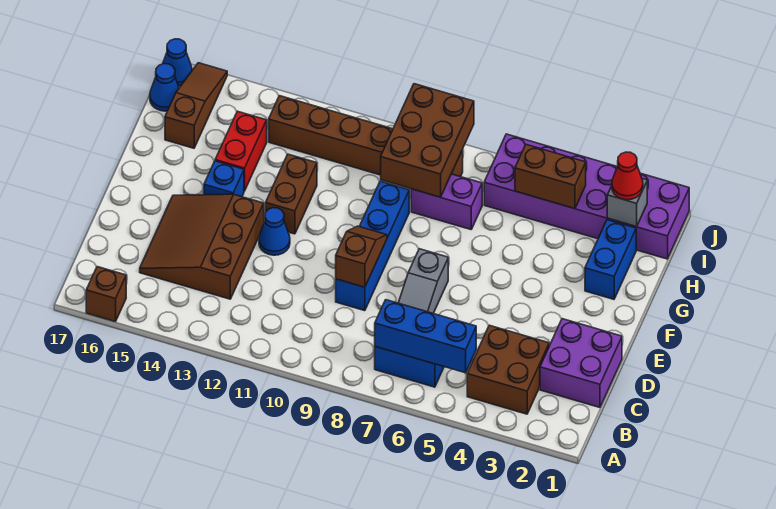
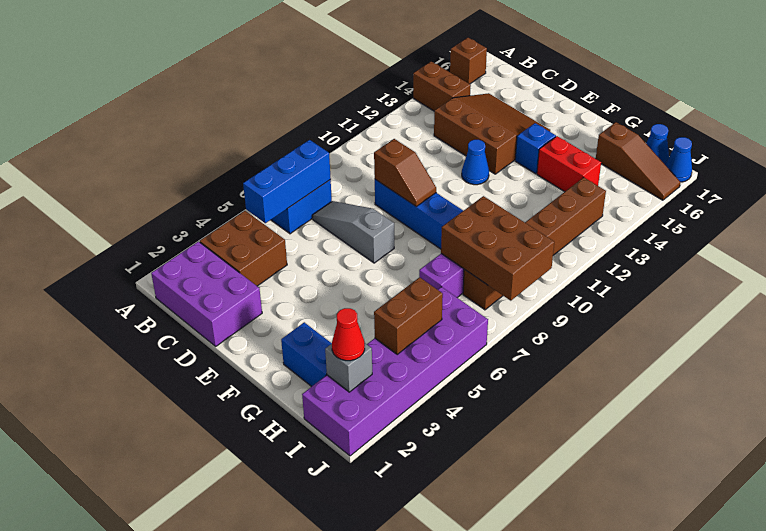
purple 2x2 brick [540,319,622,407] -> purple 2x3 brick [151,242,262,346]
brown 1x2 brick [266,154,317,234] -> brown 1x2 brick moved to [413,61,471,111]

